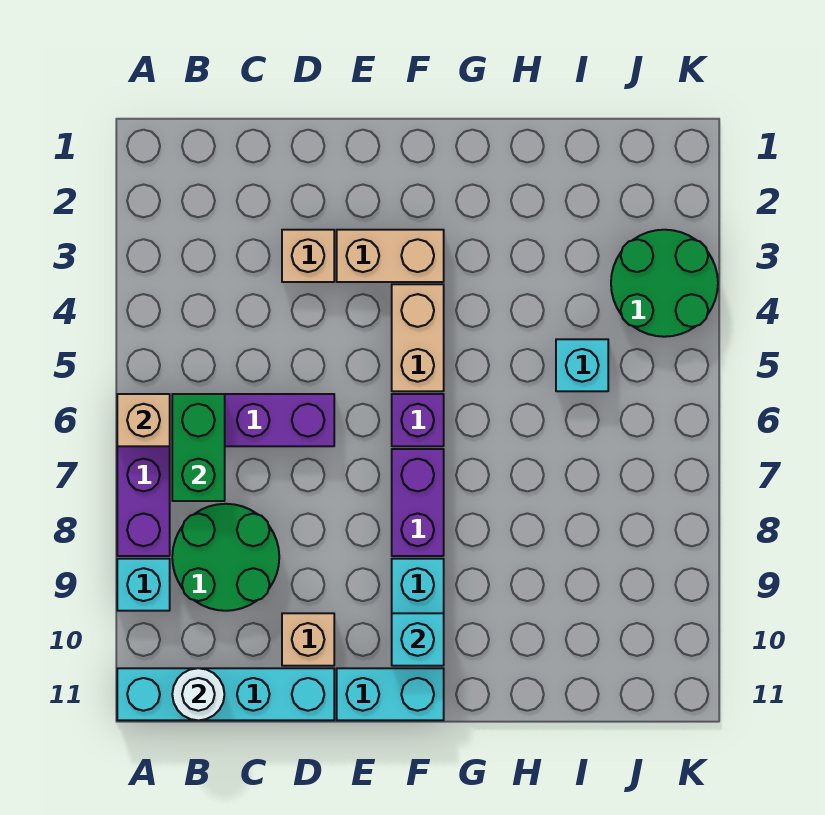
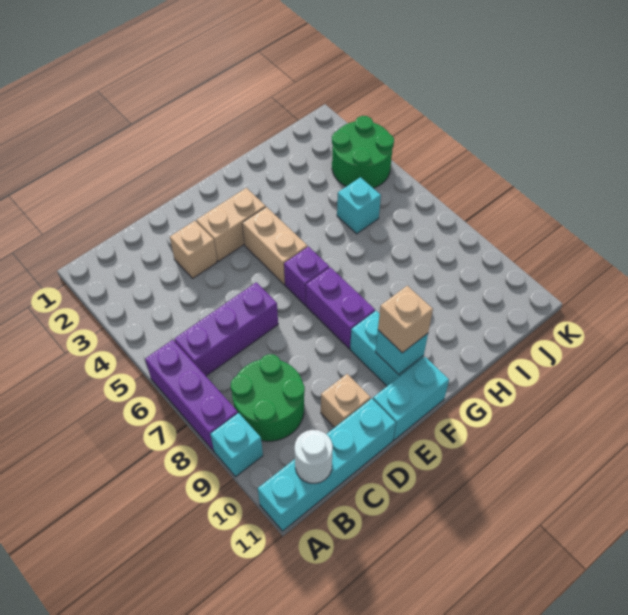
tan 1x1 brick [117,394,170,446] -> tan 1x1 brick moved to [378,286,433,353]
green 1x2 brick [172,394,225,501] -> none

